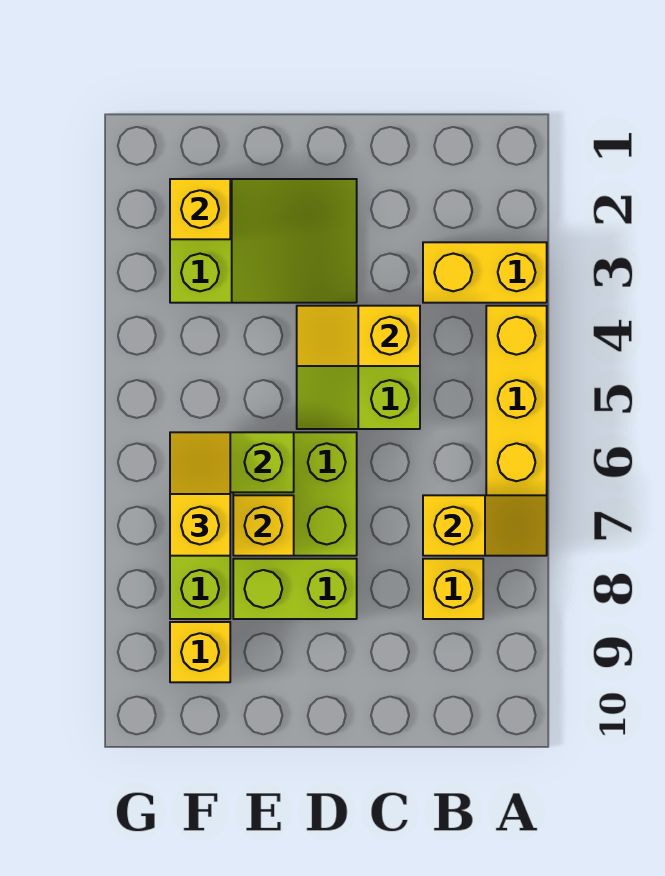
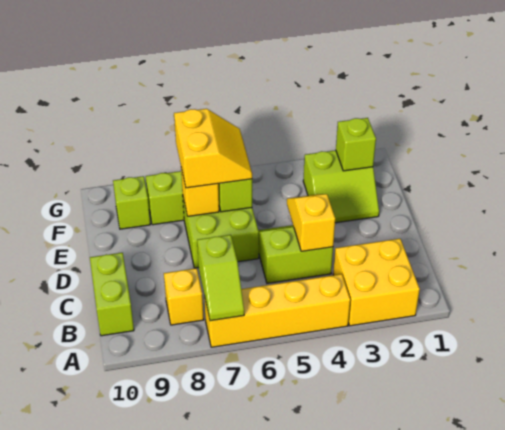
yellow 1x2 brick [423,242,547,303] -> yellow 2x2 brick [333,239,420,326]
yellow 1x2 slope [423,495,547,556] -> lime 1x2 slope [197,235,244,321]
lime 2x3 slope [170,179,357,303] -> lime 2x2 slope [303,150,379,223]
lime 1x2 brick [233,559,357,619] -> lime 1x2 brick moved to [90,253,134,336]
yellow 1x1 brick [170,179,230,239] -> lime 1x1 brick [336,118,376,171]
yellow 1x2 slope [170,432,230,556] -> yellow 2x2 slope [174,109,252,188]
yellow 1x1 brick [170,622,230,682] -> lime 1x1 brick [113,176,150,229]

